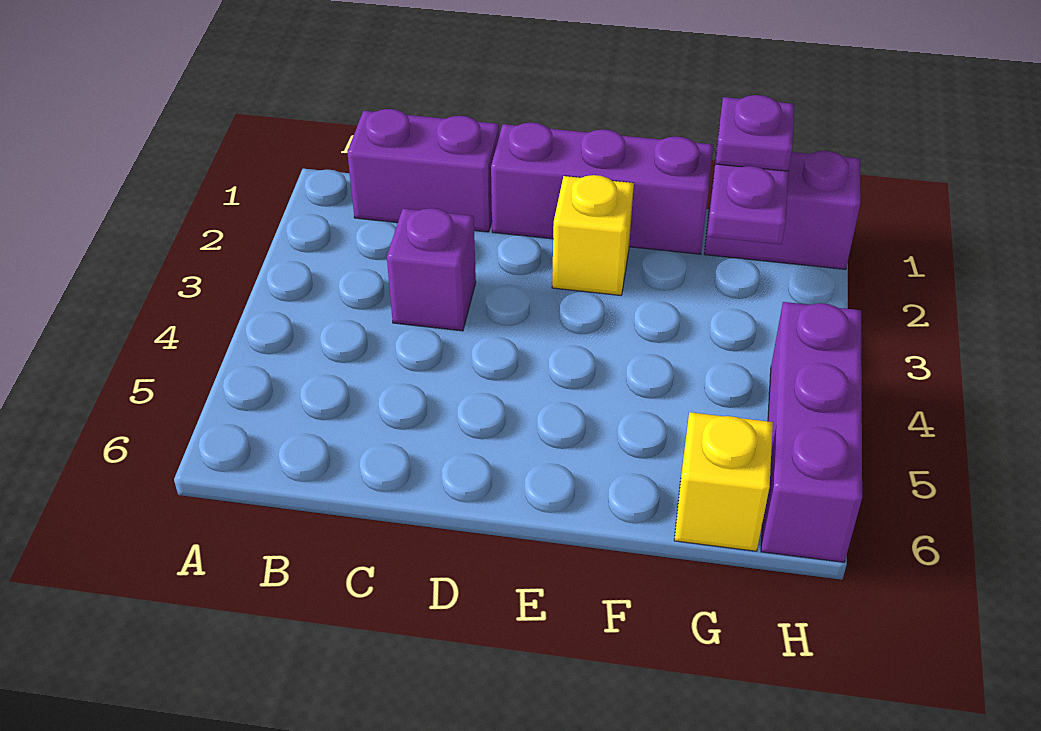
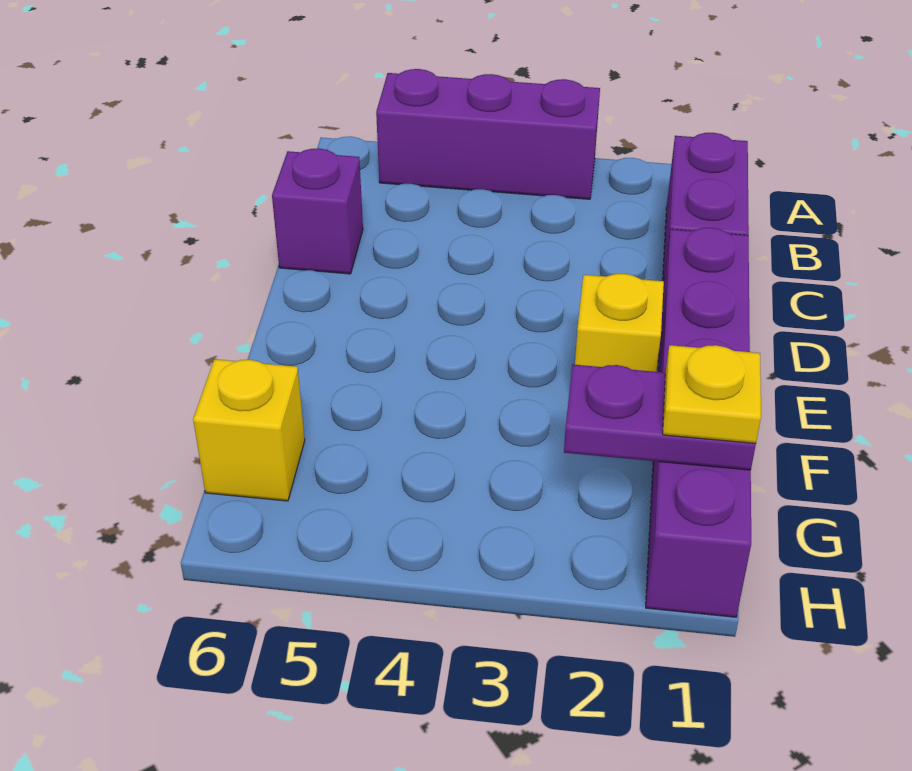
purple 1x1 brick [387,208,476,331] -> purple 1x1 brick moved to [272,148,363,274]
purple 1x1 plate [716,95,794,171] -> yellow 1x1 plate [663,345,761,443]
purple 1x3 brick [761,302,862,562] -> purple 1x3 brick moved to [376,69,600,199]

